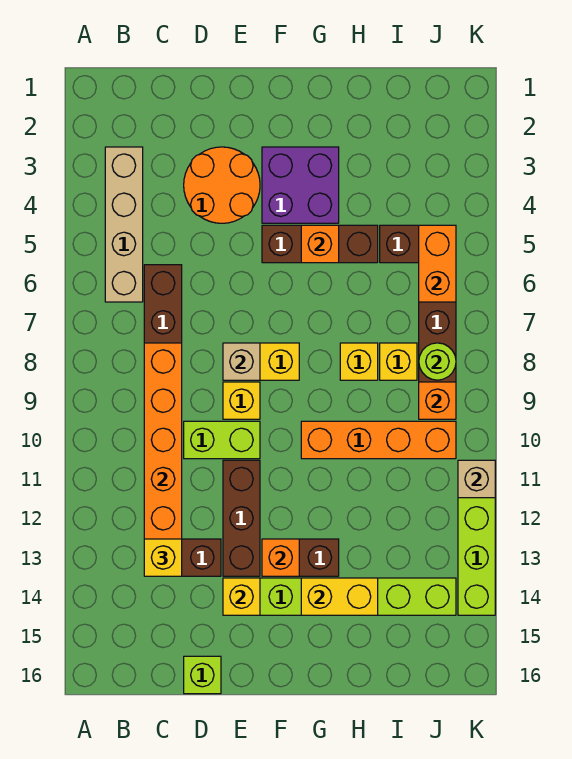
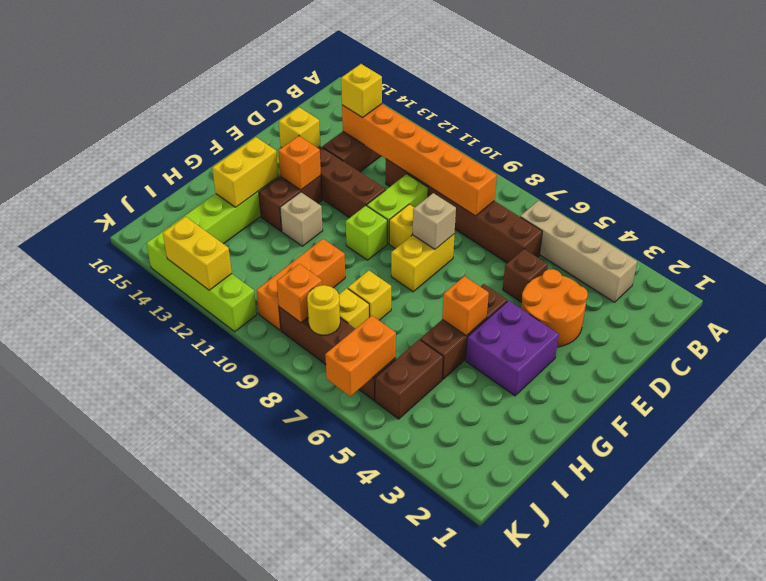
none -> brown 1x1 brick [503,249,548,303]
lime 1x1 brick [184,656,221,694] -> lime 1x1 brick moved to [346,206,387,260]
orange 1x4 brick [301,421,456,459] -> orange 1x3 brick [256,239,345,330]
orange 1x2 brick [419,225,456,302] -> orange 1x2 brick turned to [325,316,396,396]
lime 1x1 round brick [419,343,456,380] -> yellow 1x1 round brick [307,285,340,335]
tan 1x1 brick [458,460,495,498] -> tan 1x1 brick moved to [280,192,323,246]
none -> yellow 1x2 brick [163,217,232,290]

